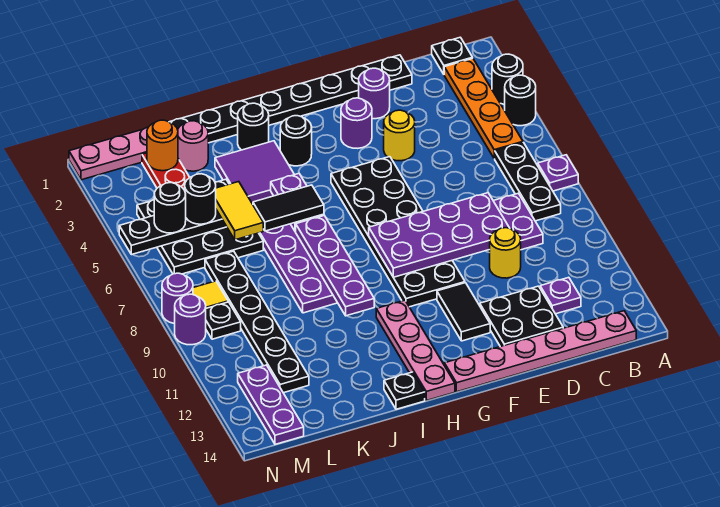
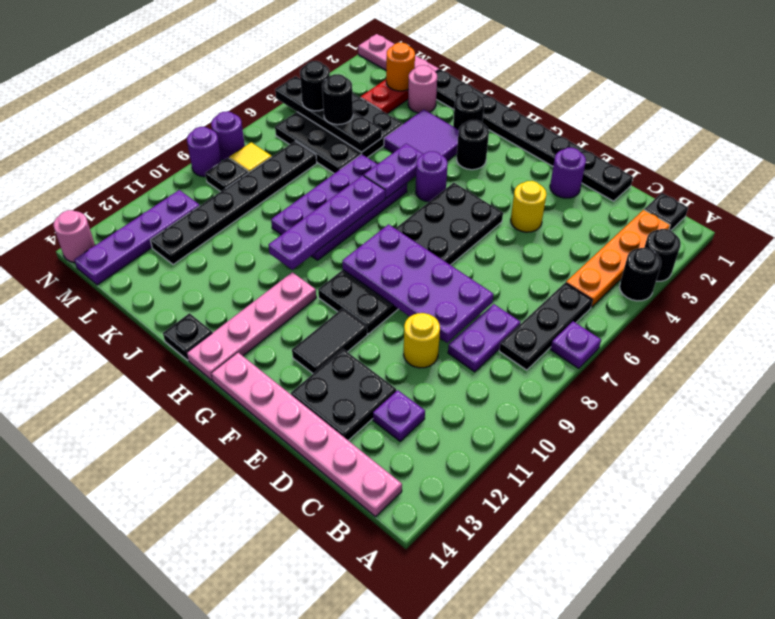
purple 1x1 round brick [341,98,372,148] -> purple 1x1 round brick moved to [416,151,448,202]
black 1x2 tile [253,185,324,231] -> none
yellow 1x2 tile [216,182,263,240] -> none
purple 1x3 plate [238,365,304,444] -> purple 1x4 plate [74,190,200,285]
none -> pink 1x1 round brick [53,210,95,263]

